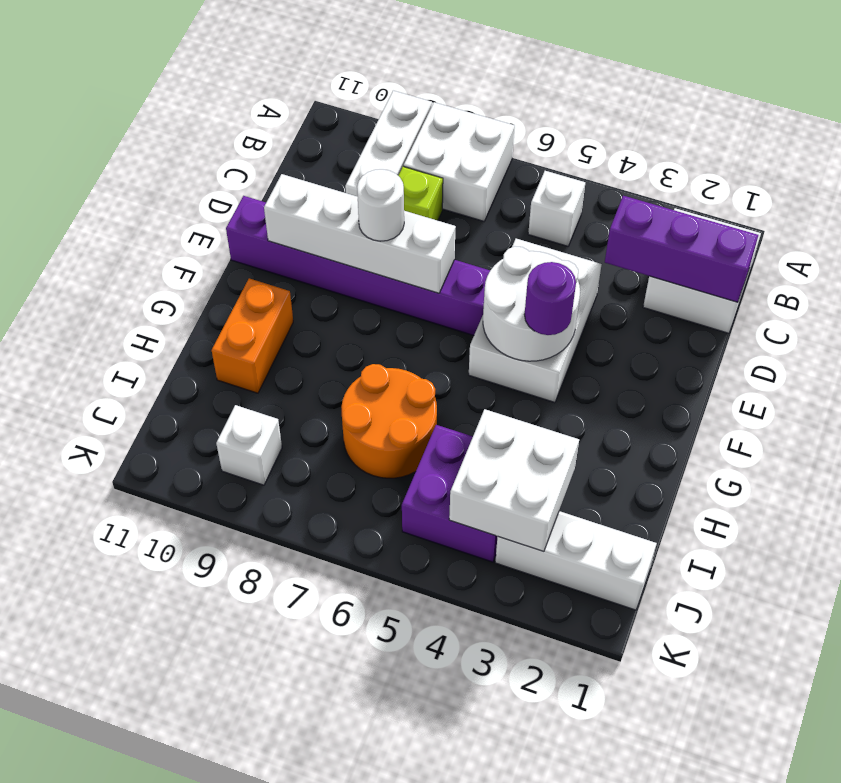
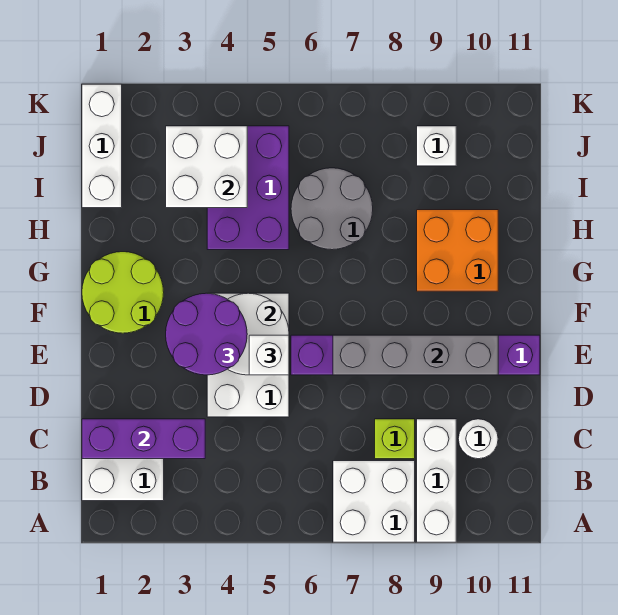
white 1x1 brick [528,171,585,246] -> white 1x1 brick moved to [249,335,289,375]
white 1x4 brick [264,174,456,293] -> grey 1x4 brick [333,335,498,375]
white 1x1 round brick [357,169,404,241] -> white 1x1 round brick moved to [458,419,498,459]
none -> lime 2x2 round brick [82,252,164,333]
purple 1x1 round brick [525,262,576,335] -> purple 2x2 round brick [166,293,247,375]
orange 1x2 brick [212,278,293,393] -> orange 2x2 brick [417,210,498,291]
orange 2x2 round brick [341,364,437,478] -> grey 2x2 round brick [291,168,373,250]
purple 2x2 brick [402,425,498,562] -> purple 2x3 brick [207,126,289,250]
white 1x3 brick [495,511,657,610] -> white 1x3 brick turned to [82,84,122,208]

